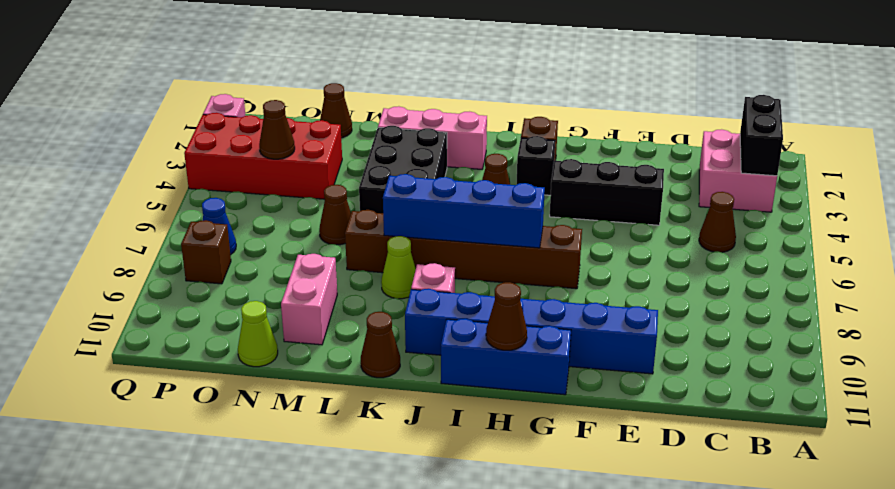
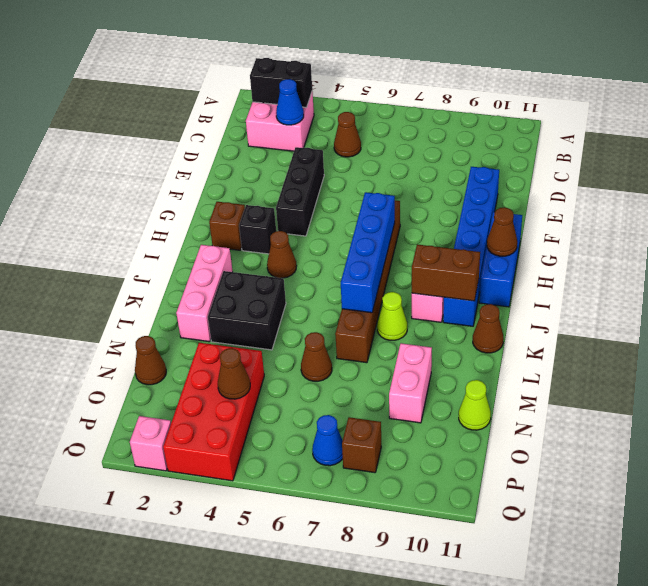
none -> blue 1x1 cone [276,79,304,125]
none -> brown 1x2 brick [412,244,480,301]
black 2x3 brick [359,126,447,213] -> black 2x2 brick [208,271,286,350]
pink 1x2 brick [281,254,337,345] -> pink 1x2 brick turned to [389,343,432,423]

